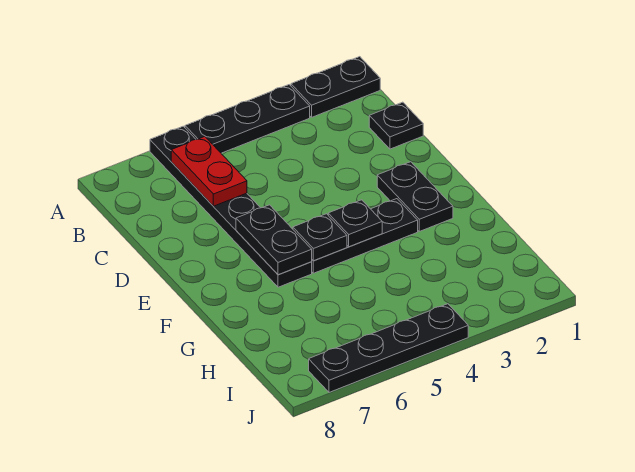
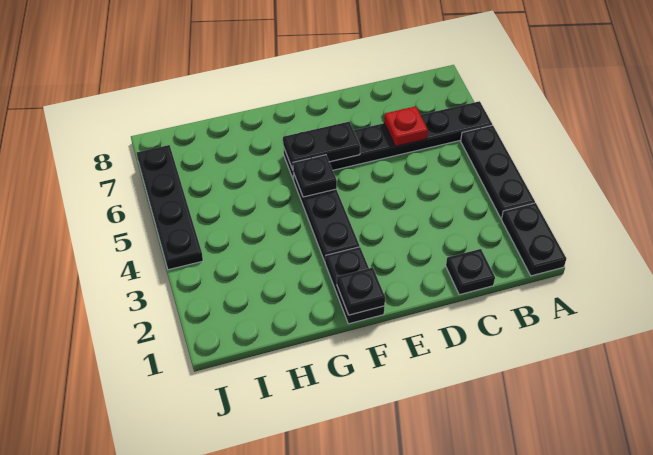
red 1x2 plate [171,137,247,206] -> red 1x1 plate [384,106,428,146]
black 1x2 plate [377,162,453,231] -> black 1x2 plate turned to [325,247,385,324]
black 1x1 plate [328,200,382,247] -> black 1x1 plate moved to [337,268,385,315]

